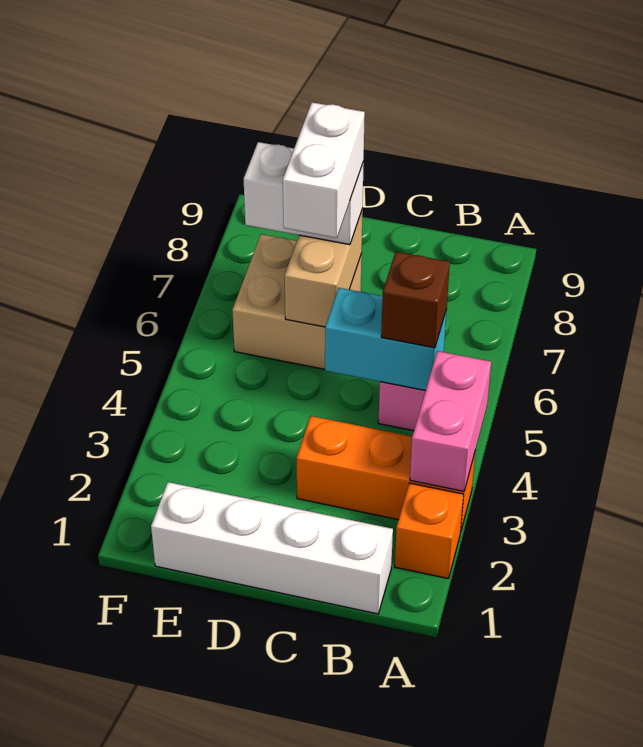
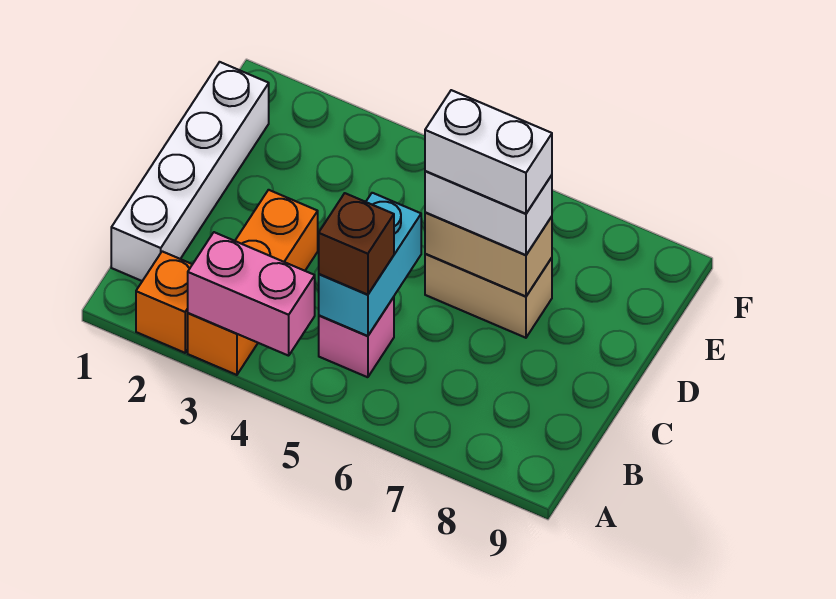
tan 2x2 brick [232,234,362,369] -> tan 1x2 brick [425,254,552,338]
white 1x2 brick [244,142,364,245] -> white 1x2 brick turned to [425,171,552,255]

